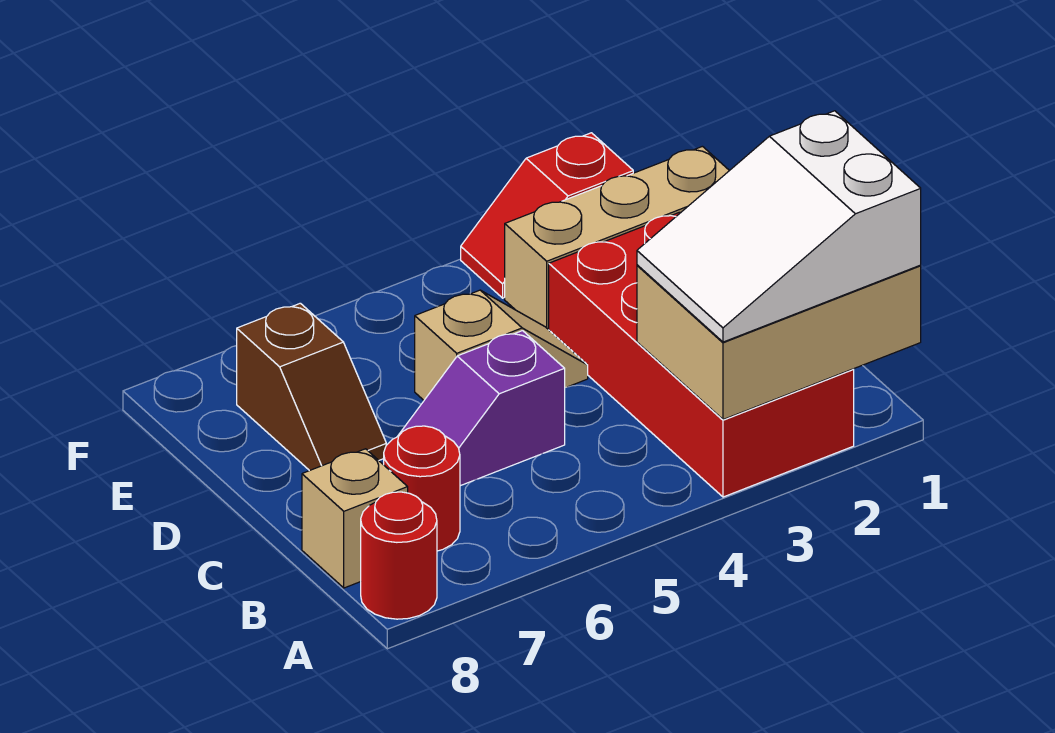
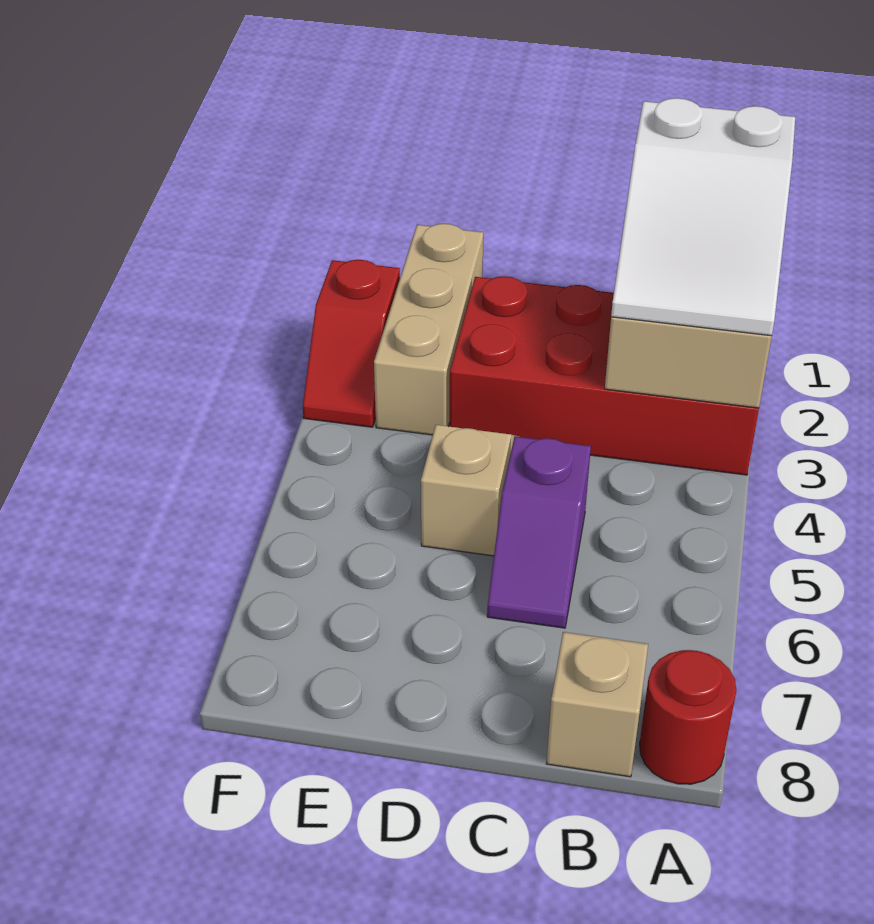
red 1x1 round brick [384,426,460,551] -> none
brown 1x2 slope [237,303,386,471] -> none

